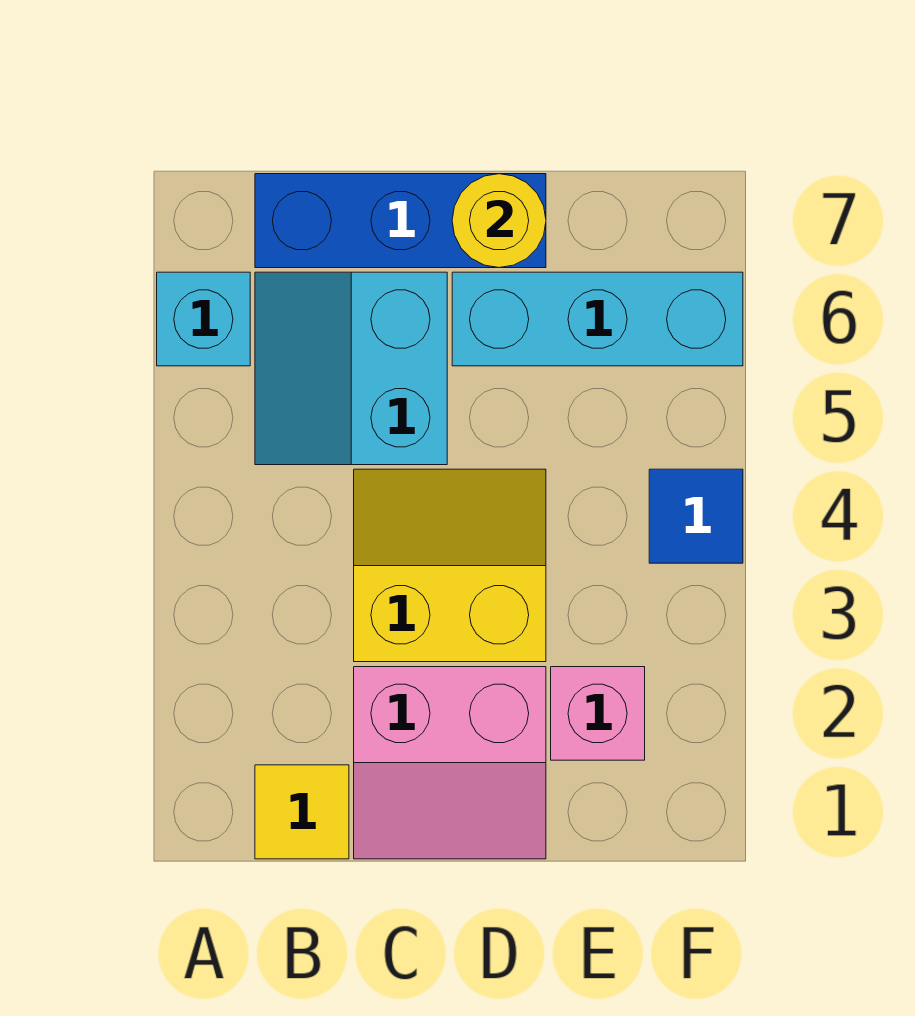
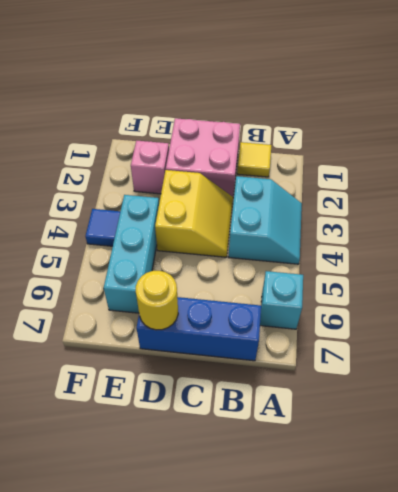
cyan 2x2 slope [255,272,447,465] -> cyan 2x2 slope moved to [229,176,302,264]
pink 2x2 slope [354,667,546,859] -> pink 2x2 brick [166,118,240,197]
yellow 2x2 slope [354,469,546,662] -> yellow 2x2 slope turned to [155,170,233,257]
cyan 1x3 brick [452,272,743,366] -> cyan 1x3 brick turned to [104,195,159,313]

